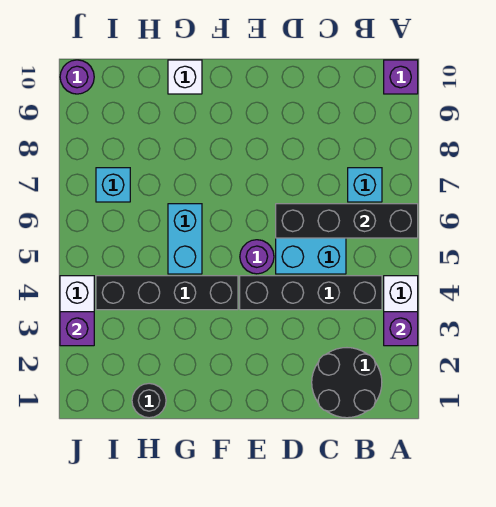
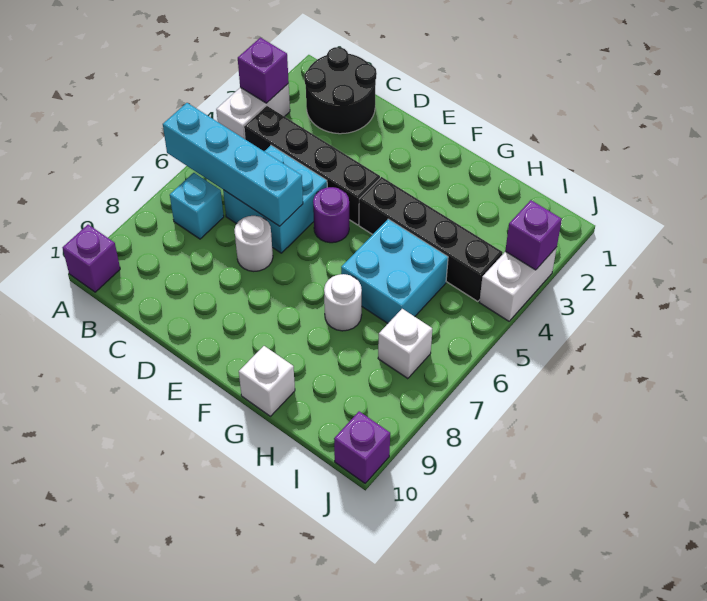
black 1x4 brick [276,204,418,238] -> cyan 1x4 brick [163,103,303,226]
none -> white 1x1 round brick [234,216,273,271]
cyan 1x2 brick [168,204,202,274] -> cyan 2x2 brick [341,219,448,323]
none -> white 1x1 round brick [324,274,362,331]
black 1x1 round brick [132,383,166,418] -> none
cyan 1x1 brick [96,168,130,202] -> white 1x1 brick [378,309,432,379]
purple 1x1 round brick [60,60,94,94] -> purple 1x1 brick [334,411,390,483]

